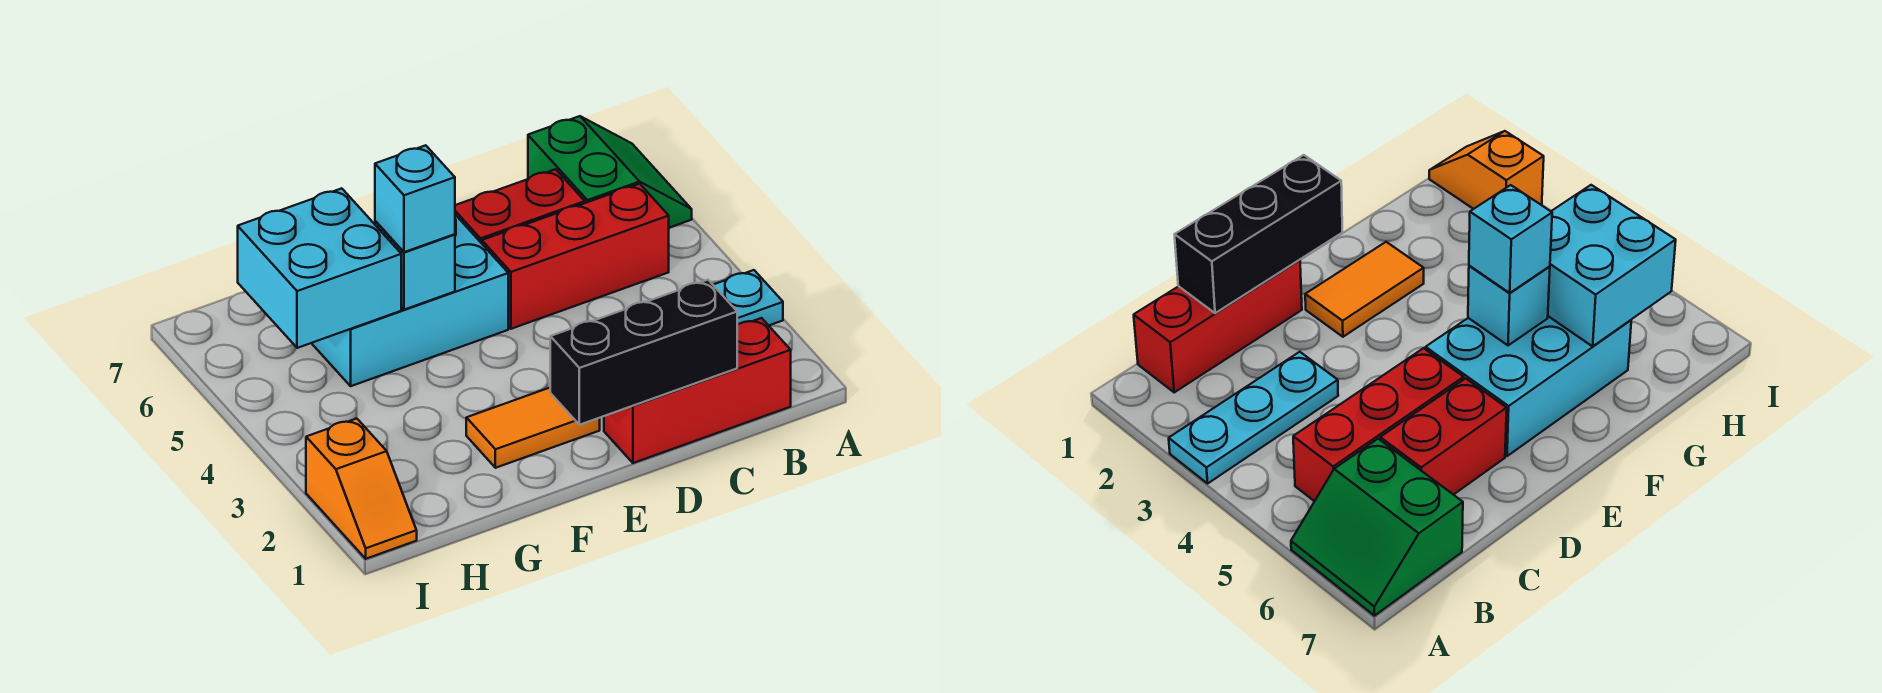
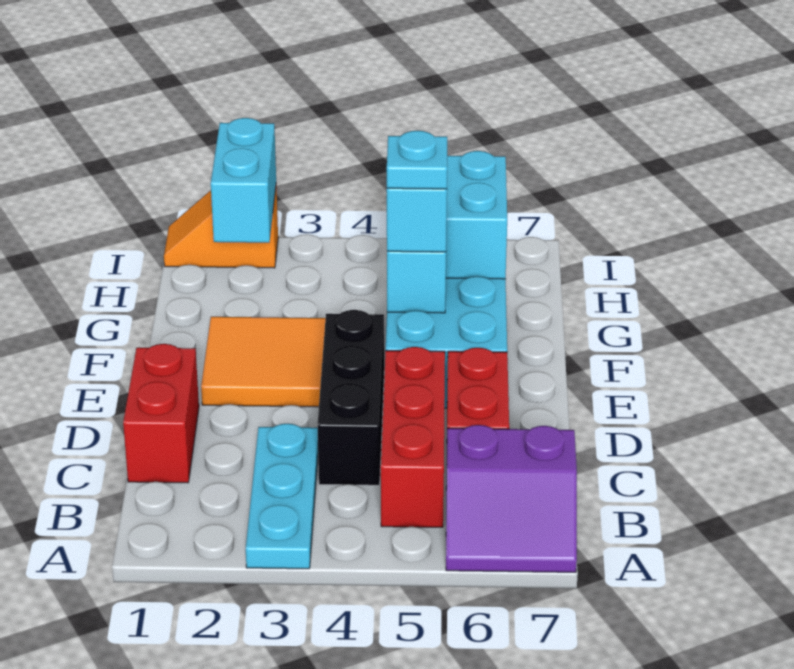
green 2x2 slope [528,116,692,228] -> purple 2x2 slope [446,425,577,572]
red 1x3 brick [604,318,791,463] -> red 1x2 brick [123,344,199,483]
black 1x3 brick [550,280,737,425] -> black 1x3 brick moved to [318,310,384,485]
orange 1x2 tile [466,388,600,468] -> orange 2x2 tile [201,317,326,407]
none -> cyan 1x1 plate [387,131,447,189]
none -> cyan 1x2 brick [211,118,276,243]

